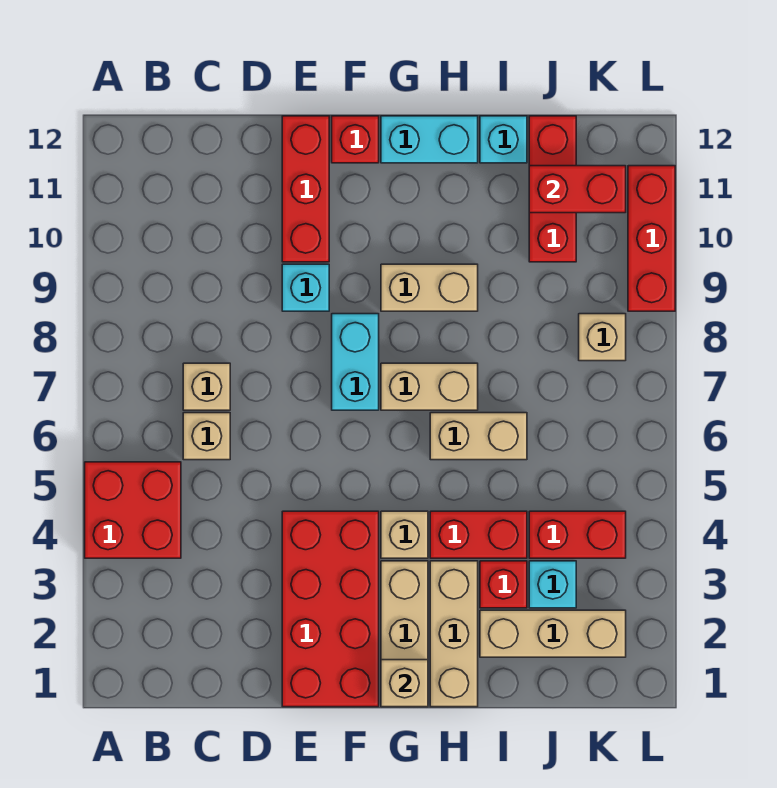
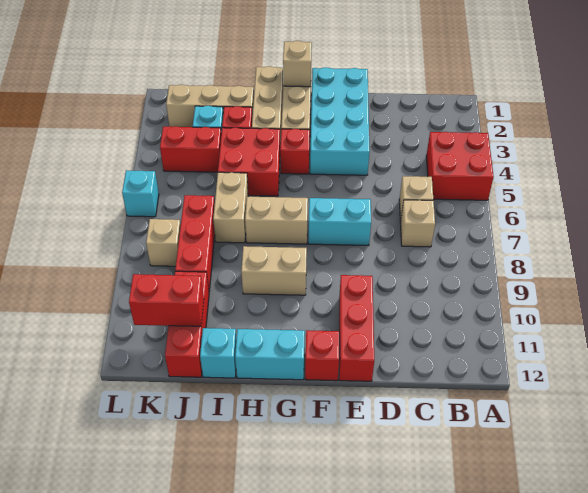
red 2x4 brick [282,511,379,707] -> cyan 2x4 brick [310,67,370,175]
cyan 1x1 brick [282,264,329,311] -> cyan 1x1 brick moved to [122,170,159,217]
cyan 1x2 brick [332,314,379,410] -> cyan 1x2 brick turned to [308,198,371,246]
tan 1x1 brick [381,511,428,558] -> red 1x1 brick [280,129,310,174]
red 1x2 brick [430,511,527,558] -> red 2x2 brick [218,128,280,196]
tan 1x2 brick [430,413,527,460] -> tan 1x2 brick turned to [213,172,248,243]
red 1x3 brick [628,166,675,311] -> red 1x3 brick moved to [175,195,215,291]

